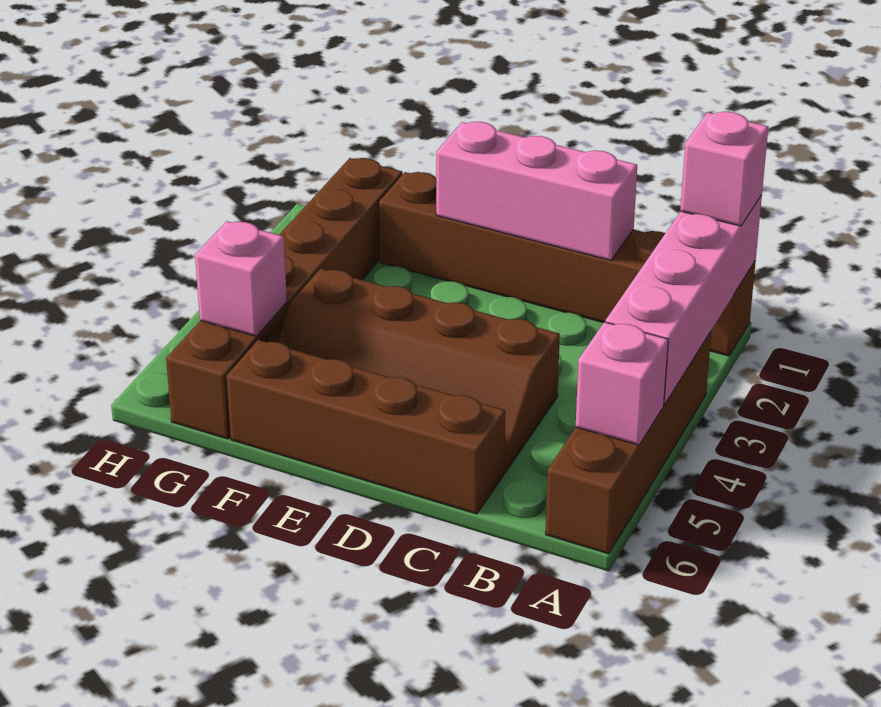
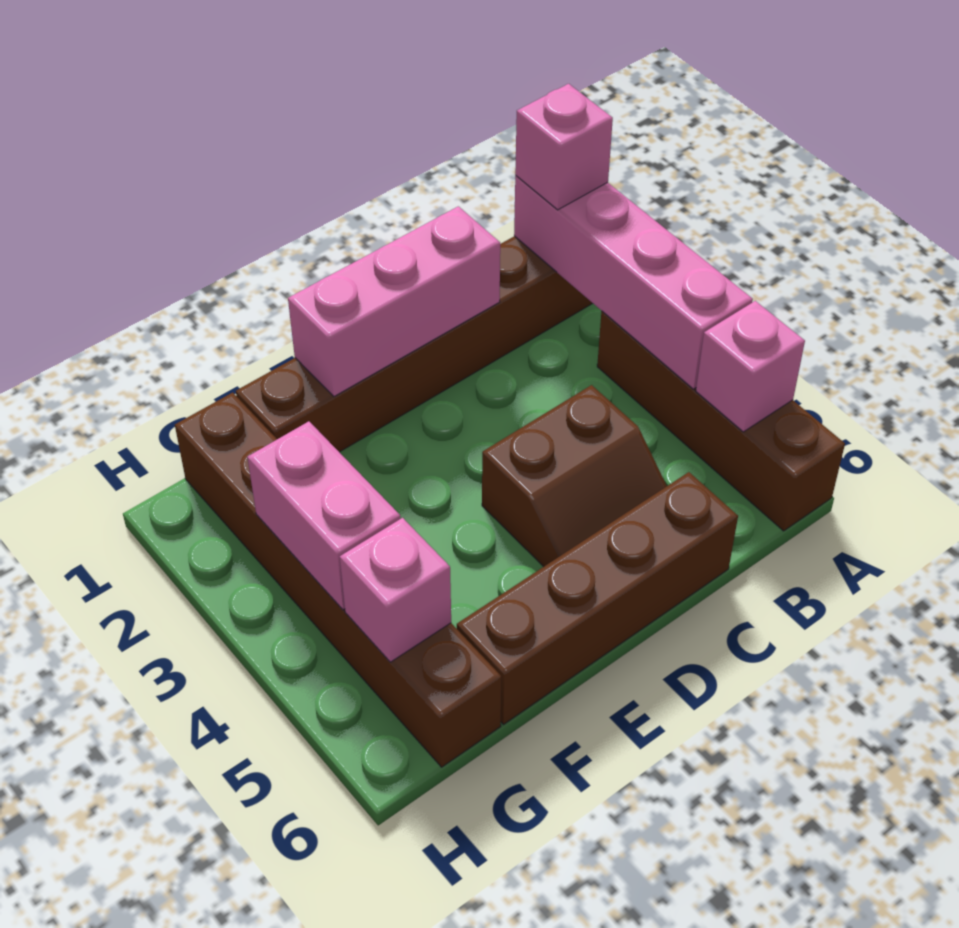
brown 2x4 slope [278,269,560,473] -> brown 2x2 slope [482,385,667,567]
none -> pink 1x2 brick [247,421,400,610]

